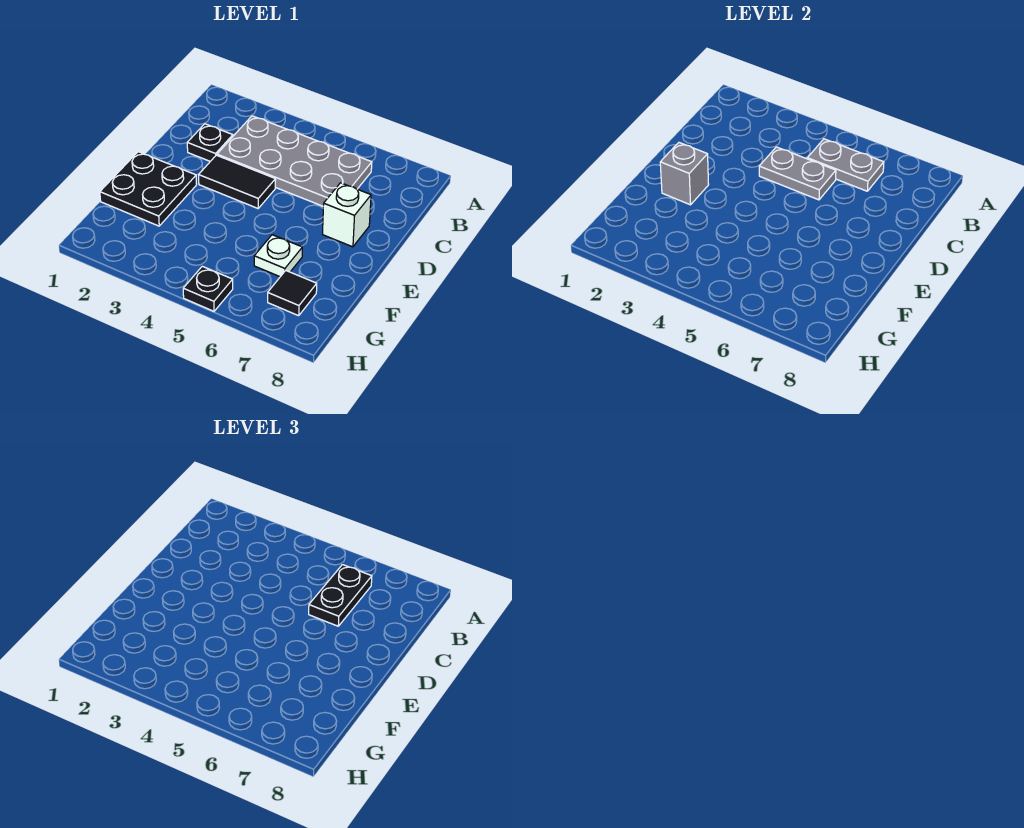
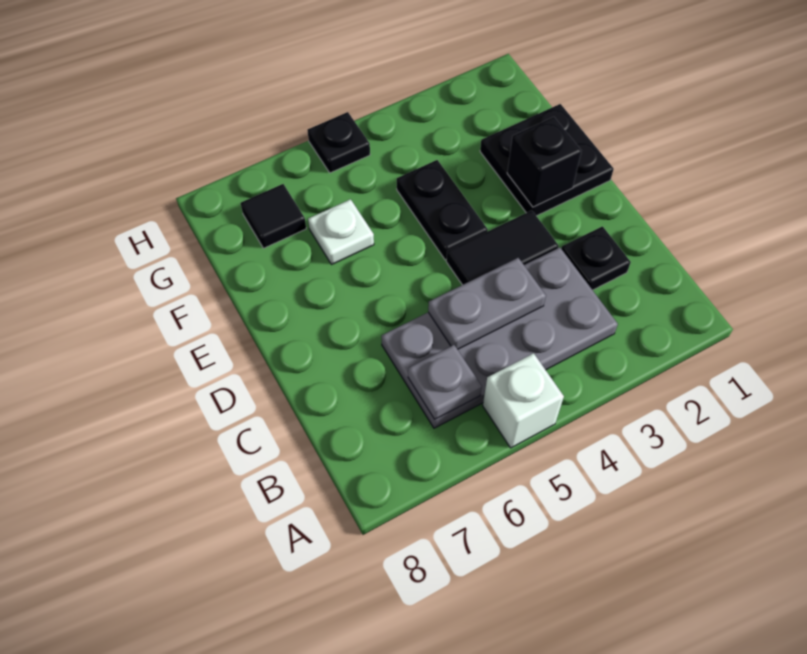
grey 1x2 plate [807,139,884,191] -> grey 1x1 plate [408,345,482,419]
black 1x2 plate [309,565,372,626] -> black 1x2 plate moved to [397,160,488,260]
white 1x1 brick [323,183,371,247] -> white 1x1 brick moved to [483,353,564,448]
grey 1x1 brick [660,143,709,205] -> black 1x1 brick [507,117,582,207]

